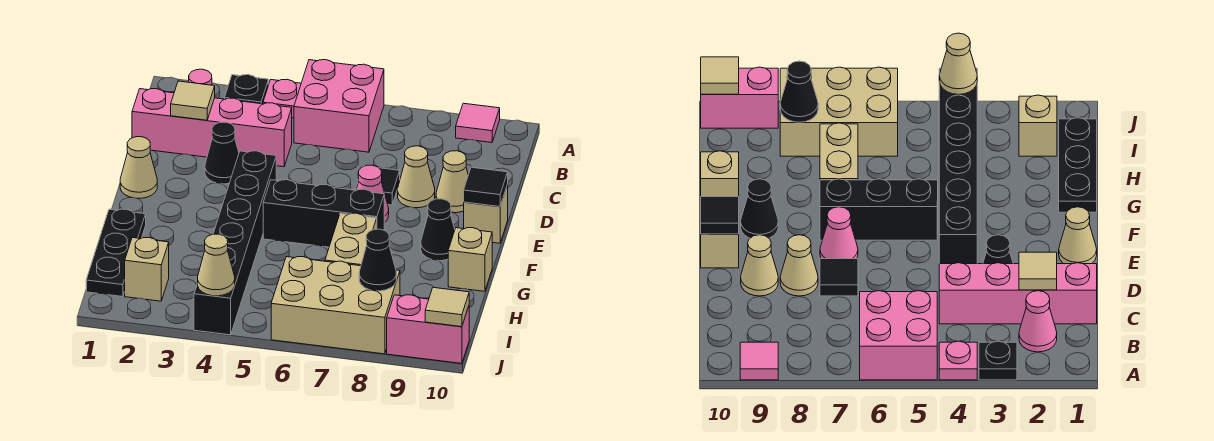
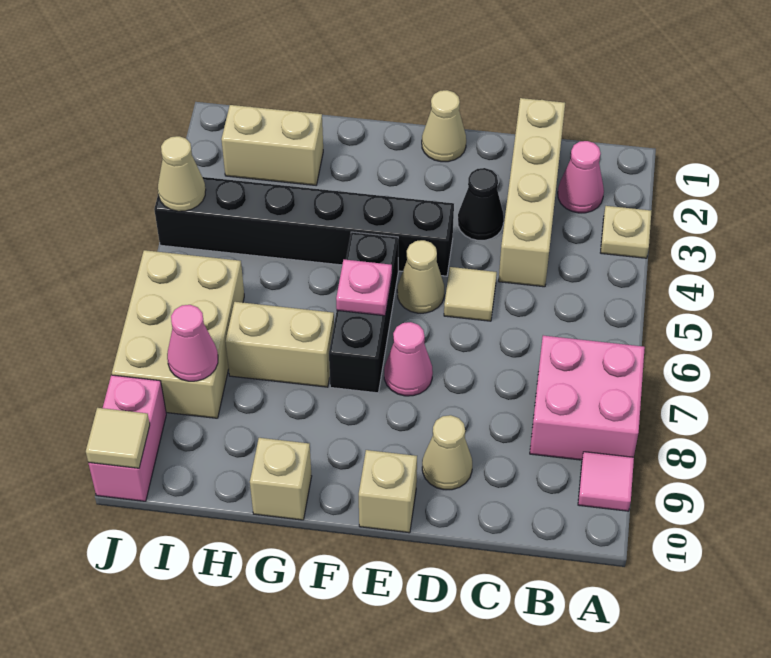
black 1x1 plate [225,75,268,104] -> tan 1x1 plate [600,206,652,258]
pink 1x1 plate [263,79,301,118] -> pink 1x1 plate moved to [336,260,392,316]
pink 2x2 brick [294,60,384,152] -> pink 2x2 brick moved to [530,336,645,460]
pink 1x4 brick [132,89,292,167] -> tan 1x4 brick [499,98,565,287]
tan 1x1 tile [171,81,215,120] -> tan 1x1 tile moved to [444,267,497,321]
black 1x1 tile [356,166,400,205] -> none
tan 1x1 cone [398,146,435,208] -> tan 1x1 cone moved to [397,240,444,313]
black 1x1 tile [464,167,508,207] -> none
black 1x1 cone [421,199,455,261] -> none
black 1x3 plate [86,209,146,297] -> none
tan 1x1 brick [125,237,169,301] -> tan 1x2 brick [221,105,323,185]
black 1x1 cone [359,229,396,291] -> pink 1x1 cone [167,305,218,381]

